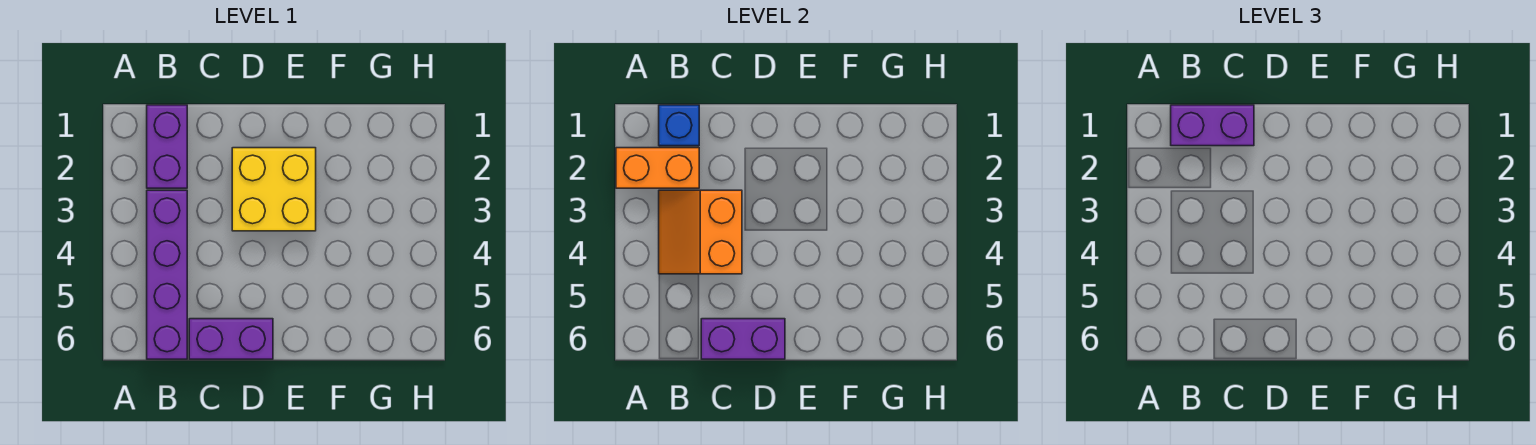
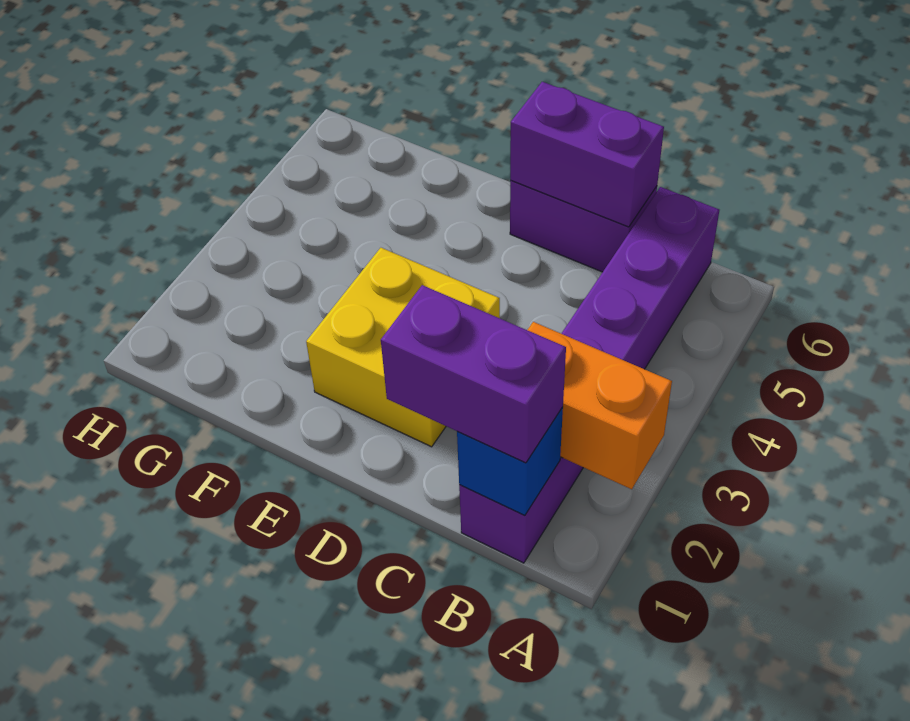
orange 2x2 slope [659,190,742,274] -> none

